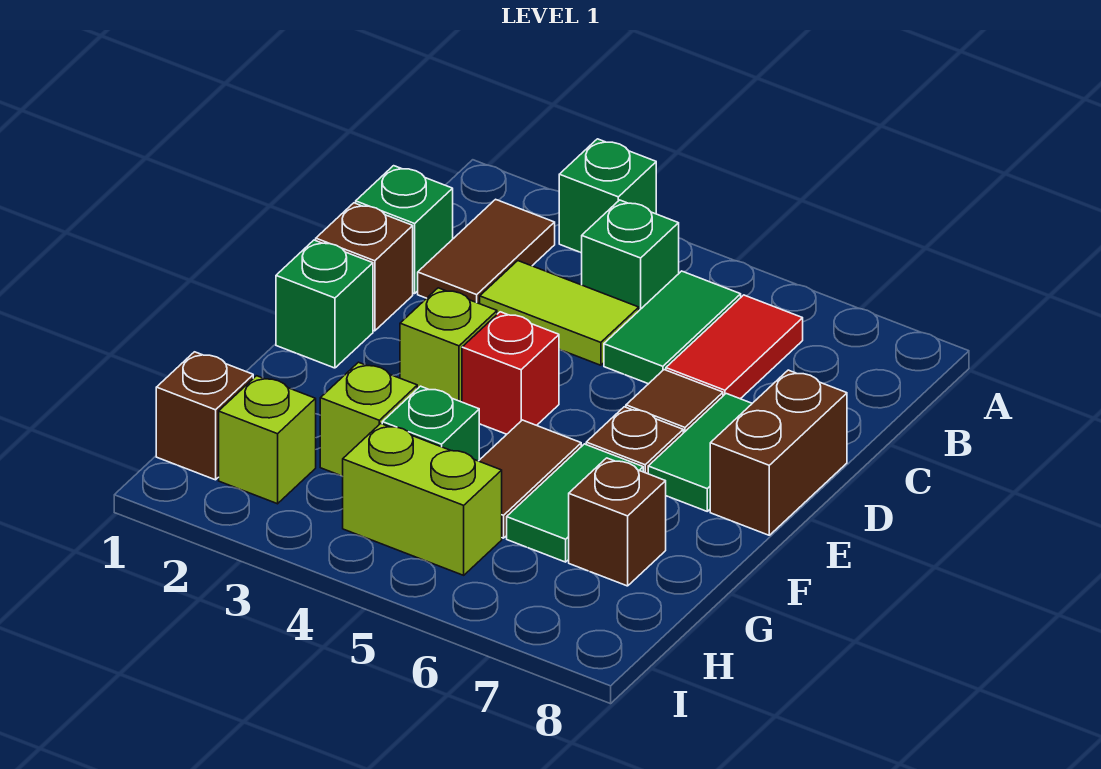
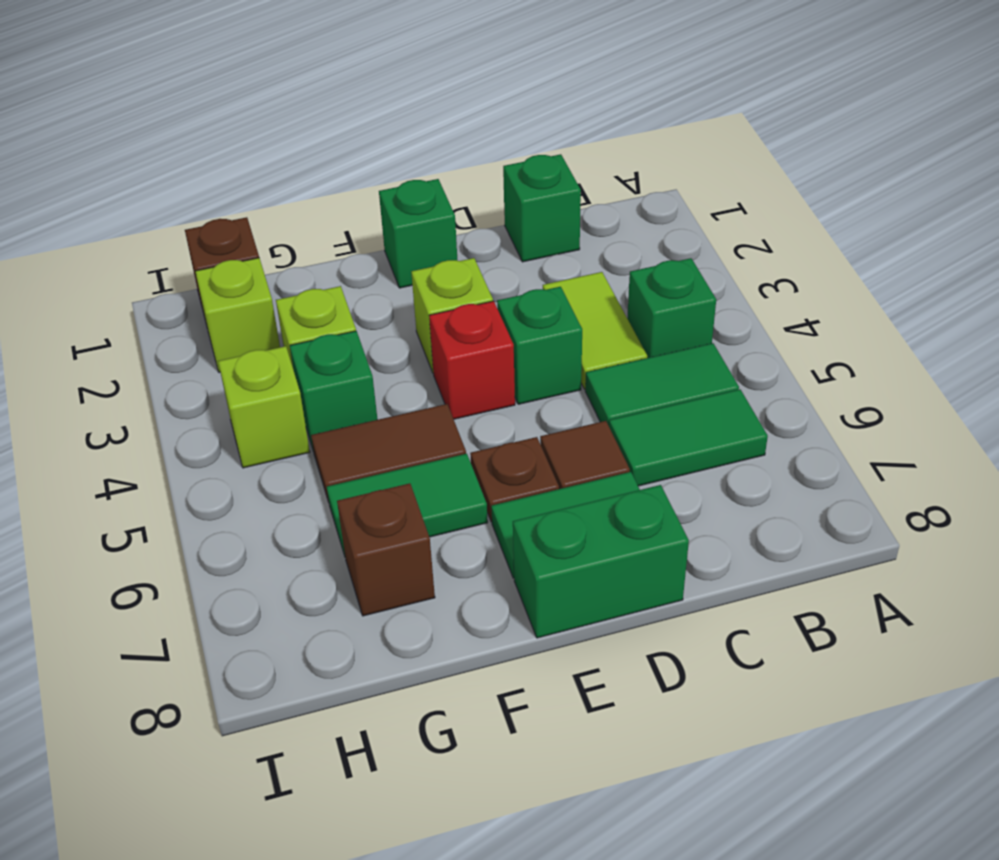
green 1x1 brick [559,139,656,253] -> green 1x1 brick moved to [497,287,582,404]
brown 1x2 tile [418,199,555,304] -> none
red 1x2 tile [666,295,803,399] -> green 1x2 tile [609,389,768,486]
brown 1x1 brick [316,203,413,331] -> none
brown 1x2 brick [710,370,847,535] -> green 1x2 brick [513,485,689,638]
lime 1x2 brick [342,424,502,575] -> lime 1x1 brick [218,346,310,468]

